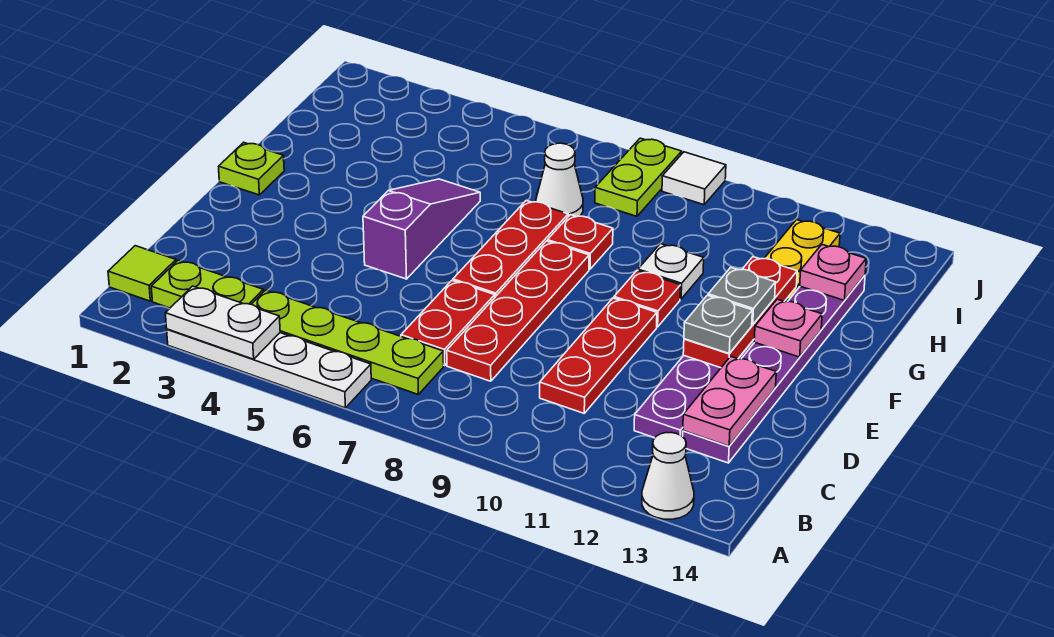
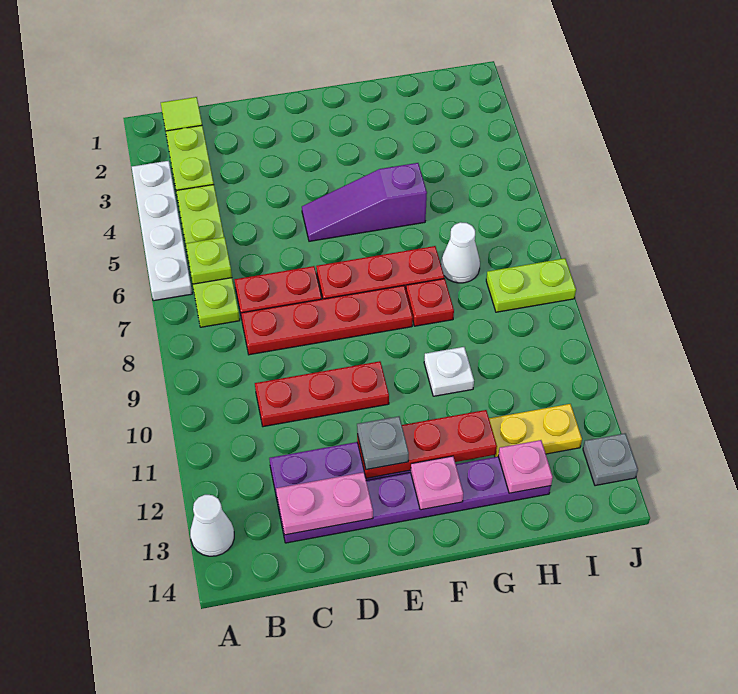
white 1x2 plate [165,286,280,359] -> none
purple 1x3 slope [363,179,480,279] -> purple 1x3 slope turned to [302,163,427,241]
lime 1x1 plate [219,142,284,195] -> lime 1x1 plate moved to [186,237,232,284]
red 1x1 plate [614,271,681,327] -> none
grey 1x1 plate [708,267,775,325] -> grey 1x1 plate moved to [583,433,638,486]
white 1x1 tile [662,152,726,205] -> none

